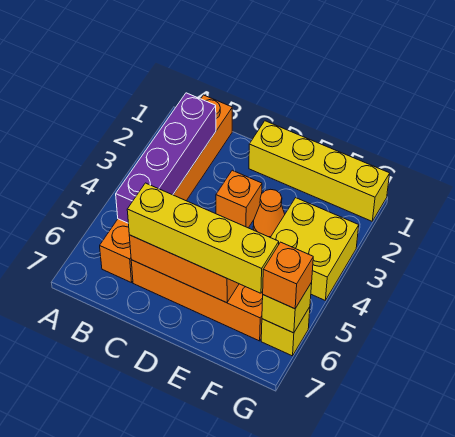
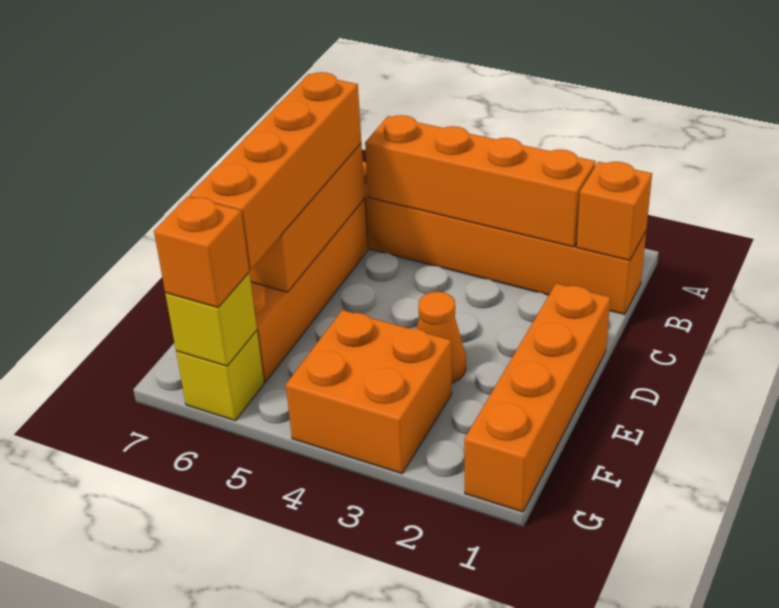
purple 1x4 brick [116,93,216,223] -> orange 1x4 brick [365,115,596,247]
yellow 1x4 brick [127,183,279,293] -> orange 1x4 brick [189,72,361,270]
yellow 1x4 brick [249,121,390,221] -> orange 1x4 brick [464,284,611,512]
orange 1x1 brick [216,170,262,228] -> orange 1x1 brick moved to [577,162,652,260]
yellow 2x2 brick [270,198,359,300] -> orange 2x2 brick [286,310,452,474]

